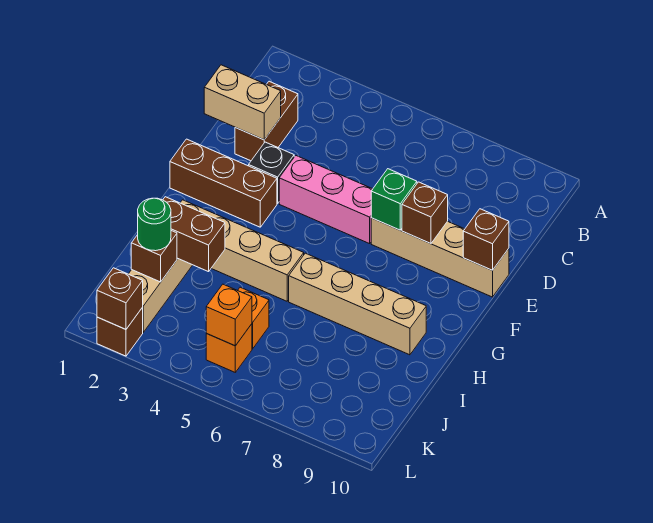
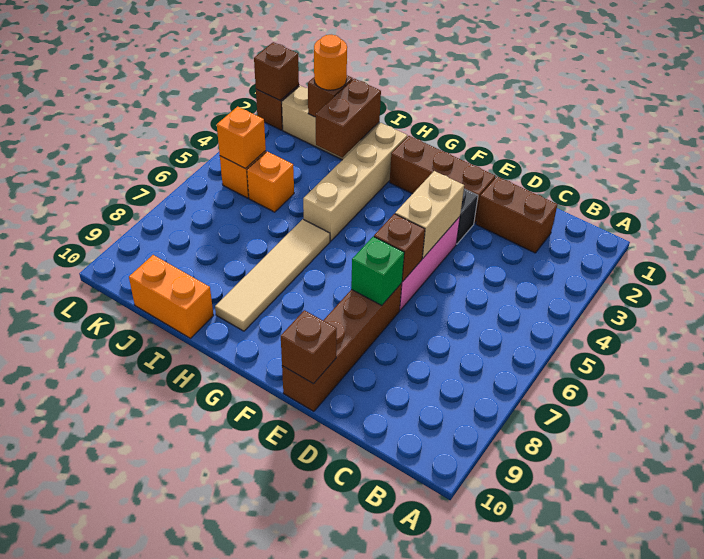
tan 1x2 brick [204,65,281,140] -> tan 1x2 brick moved to [395,171,464,258]
tan 1x4 brick [371,218,509,297] -> brown 1x4 brick [282,283,402,411]
brown 1x1 brick [402,182,448,244] -> brown 1x1 brick moved to [374,214,425,282]
brown 1x3 brick [170,139,277,227] -> brown 1x3 brick turned to [390,136,495,224]
tan 1x4 brick [289,253,426,355] -> tan 1x4 tile [215,219,330,331]
none -> orange 1x2 brick [129,255,213,338]
green 1x1 round brick [138,198,171,251] -> orange 1x1 round brick [314,35,347,90]

